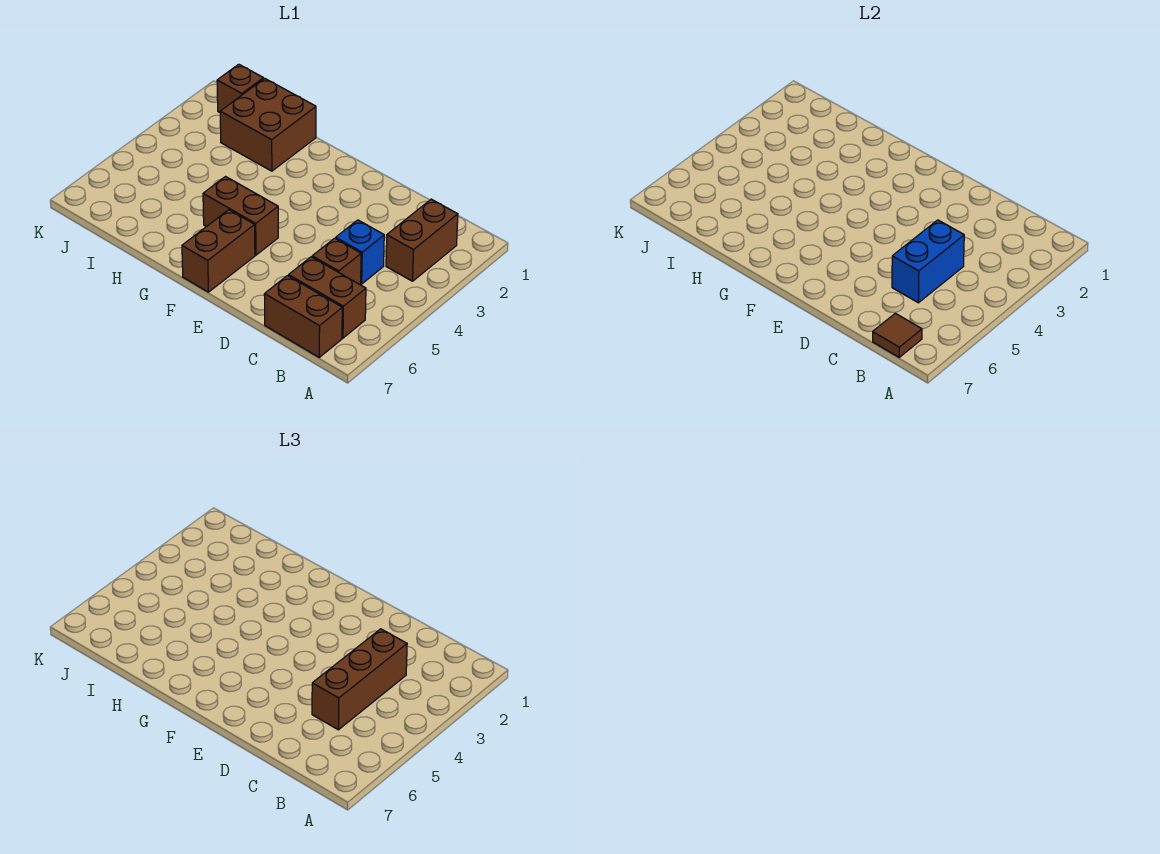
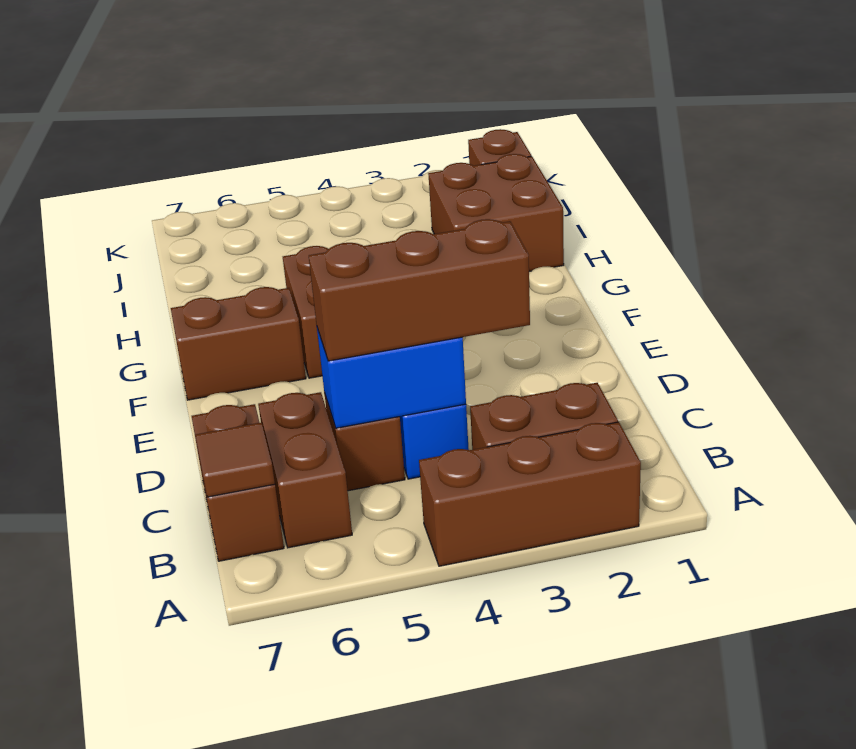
none -> brown 1x3 brick [419,422,641,566]

